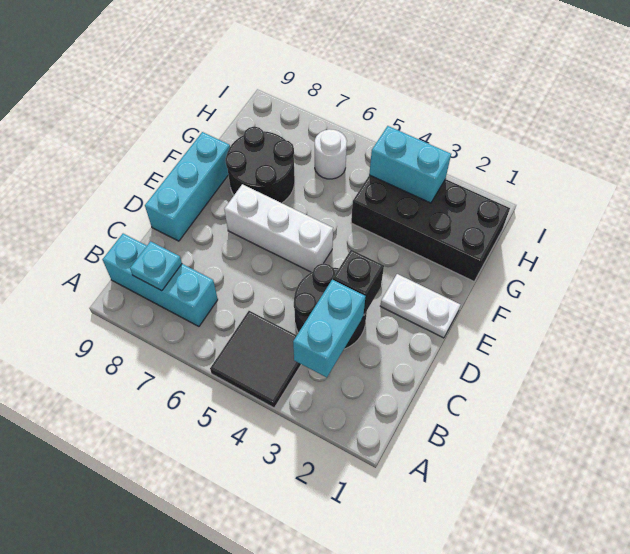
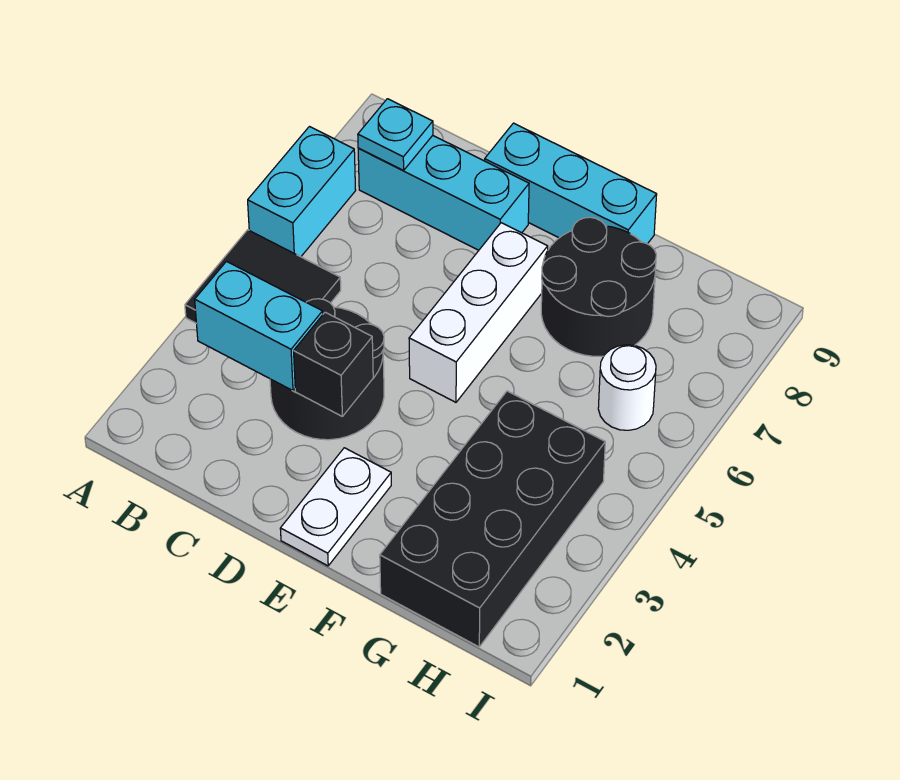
cyan 1x3 brick [103,234,218,326] -> cyan 1x3 brick turned to [358,135,529,250]
cyan 1x2 brick [369,126,451,203] -> cyan 1x2 brick moved to [248,127,356,257]

